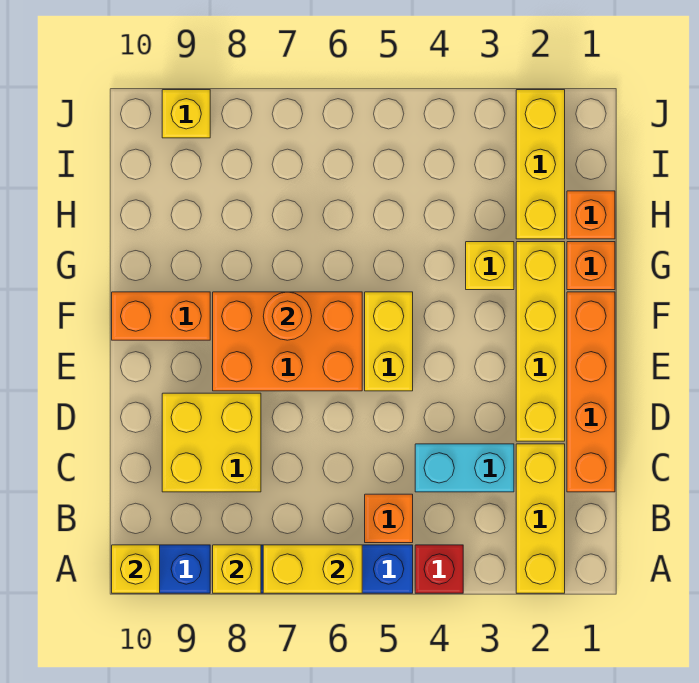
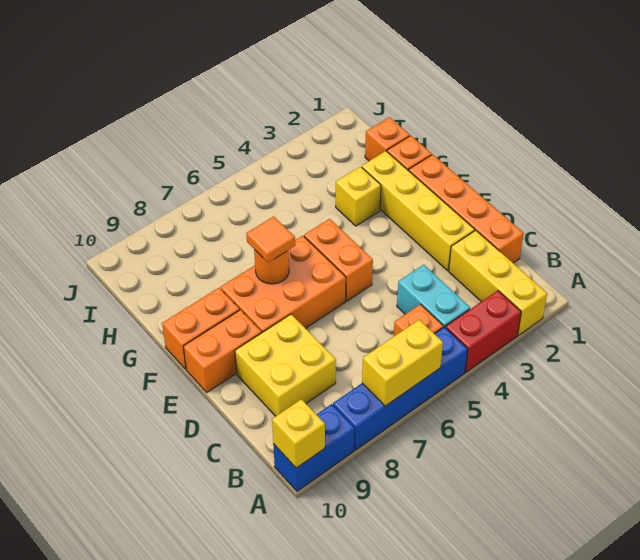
red 1x1 brick [415,545,463,593] -> red 1x2 brick [446,291,521,372]
yellow 1x1 brick [213,545,261,593] -> none
cyan 1x2 brick [415,444,514,492] -> cyan 1x2 brick turned to [397,265,470,328]
yellow 1x2 brick [365,292,413,391] -> orange 1x2 brick [304,219,373,301]
none -> orange 1x2 brick [183,310,262,392]
none -> orange 1x1 tile [246,216,295,263]
yellow 1x3 brick [516,90,565,239] -> none
yellow 1x1 brick [162,90,210,138] -> none

